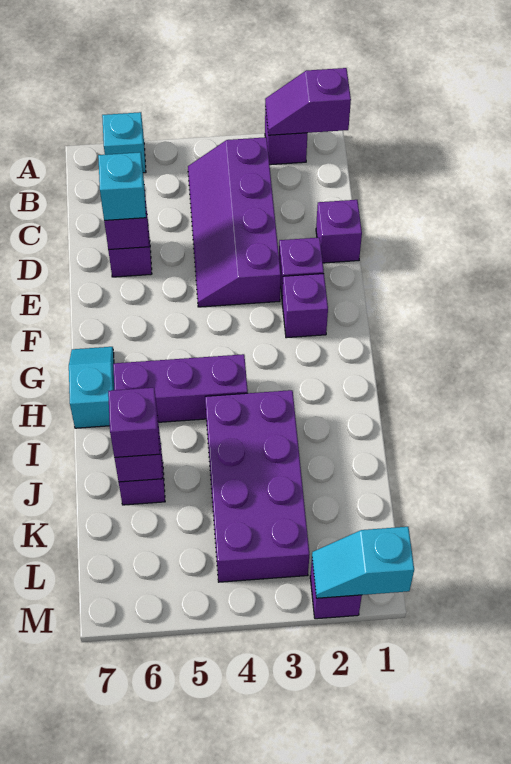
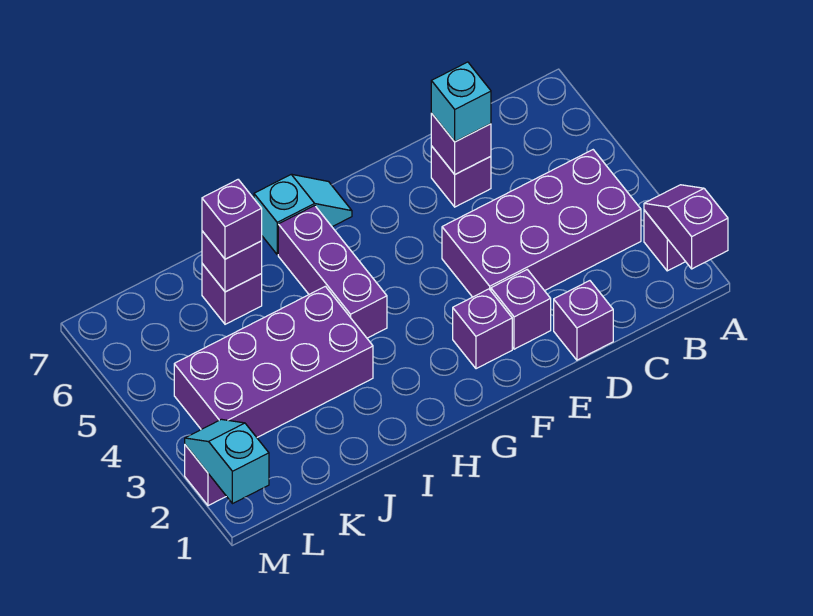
cyan 1x1 brick [102,112,146,173] -> none
purple 2x4 slope [188,137,281,307] -> purple 2x4 brick [442,150,641,297]

